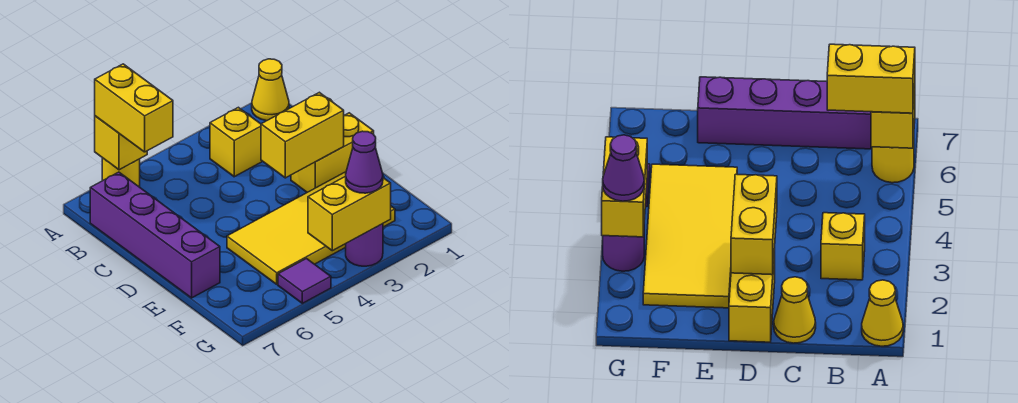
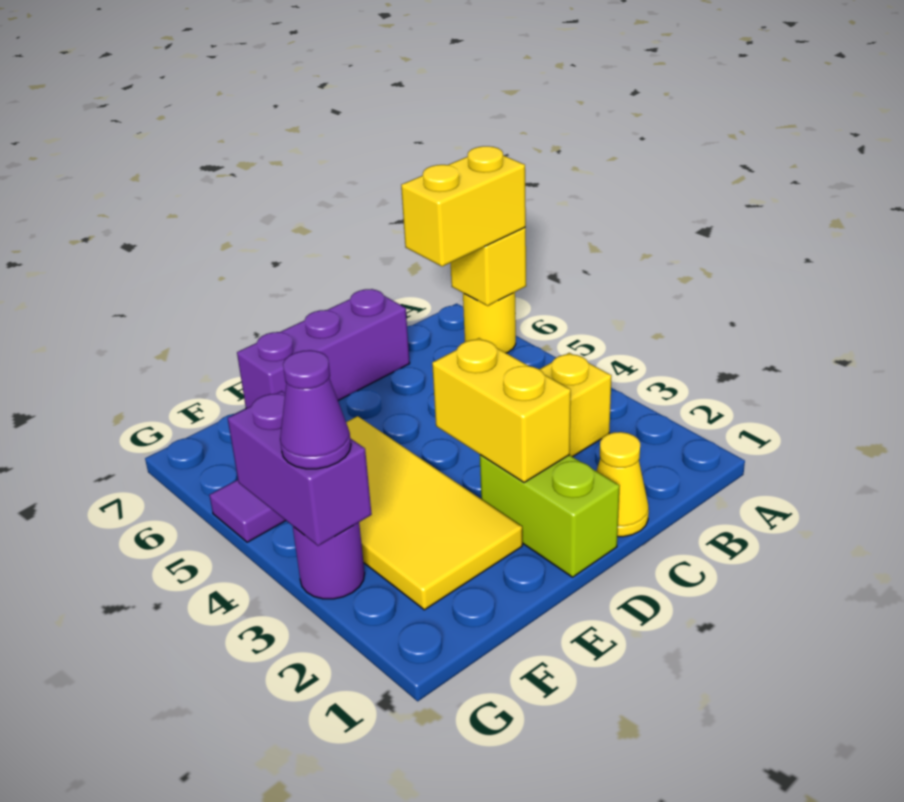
yellow 1x1 cone [252,59,289,121] -> none
purple 1x4 brick [90,172,220,298] -> purple 1x3 brick [237,289,410,408]
yellow 1x2 brick [291,113,374,192] -> lime 1x2 brick [480,455,620,577]
yellow 1x2 brick [308,176,391,251] -> purple 1x2 brick [228,391,372,546]

